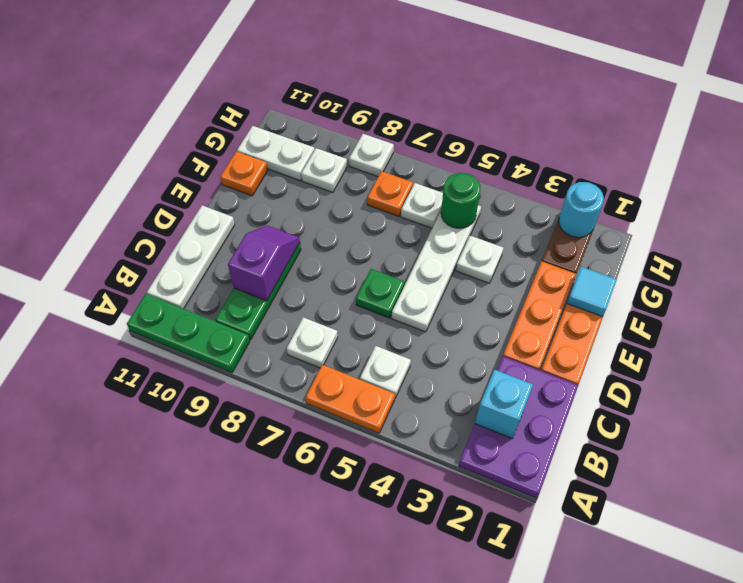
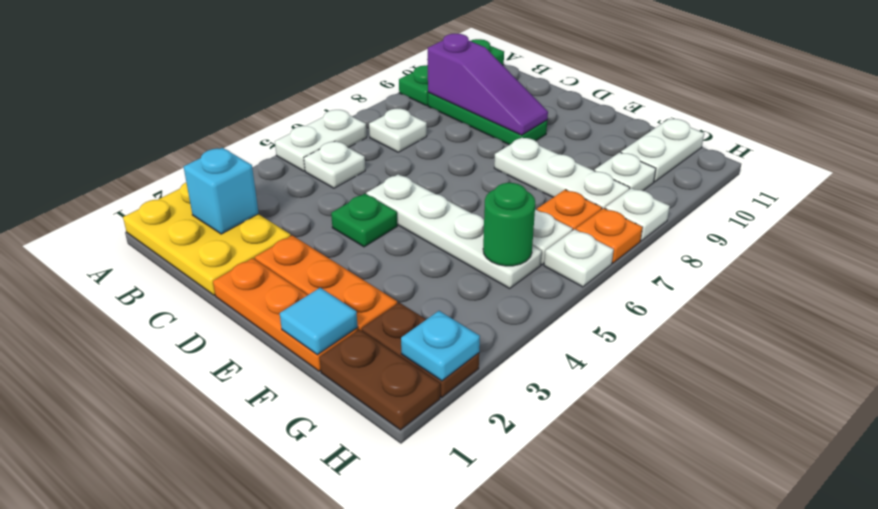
purple 2x3 plate [459,356,578,498] -> yellow 2x3 plate [123,183,291,295]
orange 1x2 plate [305,365,395,433] -> white 1x2 plate [275,110,367,171]
white 1x3 plate [147,205,235,309] -> white 1x3 plate moved to [494,138,630,209]
purple 1x2 slope [228,225,300,301] -> purple 1x3 slope [428,34,548,135]
green 1x1 plate [356,269,405,318] -> green 1x1 plate moved to [331,194,397,247]
white 1x1 plate [456,236,503,283] -> white 1x1 plate moved to [544,229,614,287]
orange 1x1 plate [220,151,268,196] -> orange 1x1 plate moved to [576,208,642,263]
none -> brown 1x2 plate [319,329,440,430]
cyan 1x1 round brick [559,182,604,237] -> cyan 1x1 plate [401,311,480,381]

